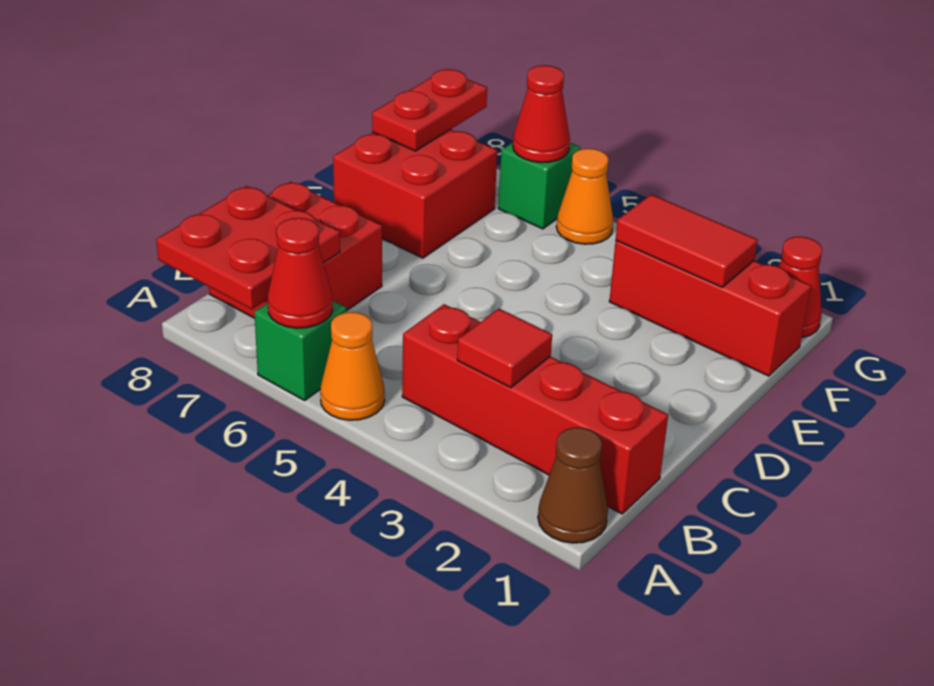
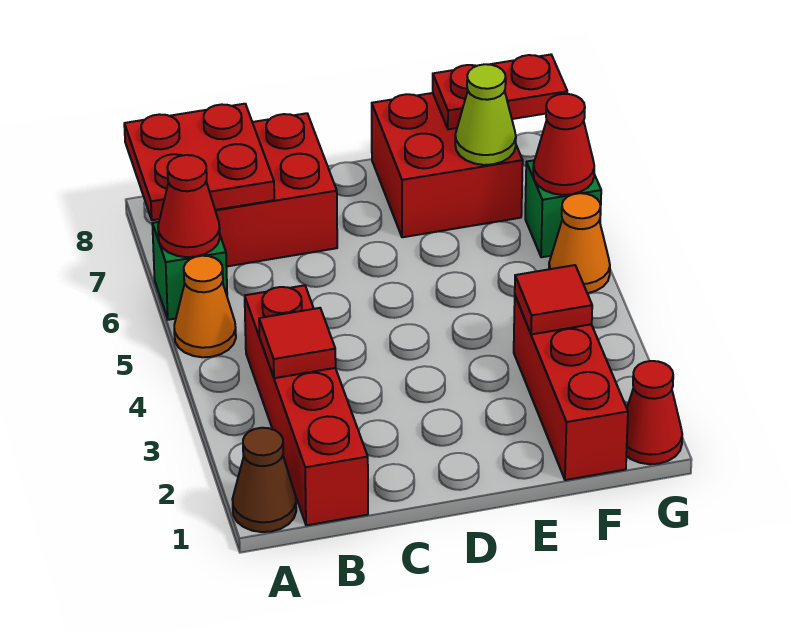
red 1x2 tile [616,194,758,287] -> red 1x1 tile [515,265,592,335]
none -> lime 1x1 cone [455,64,516,165]

